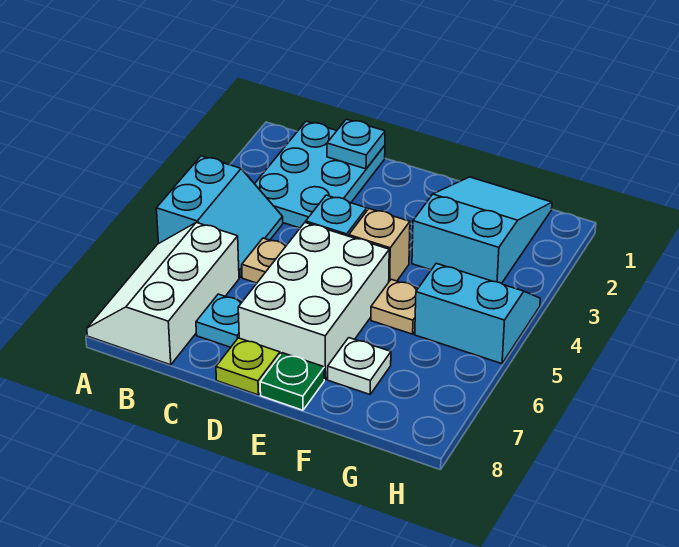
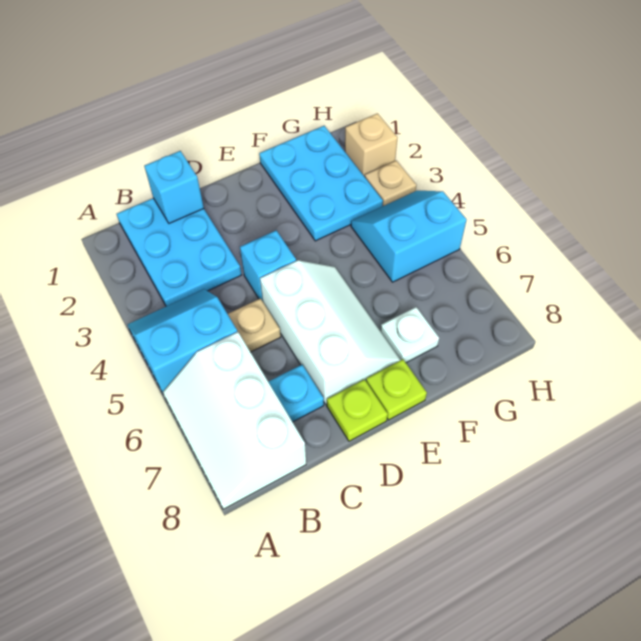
cyan 2x2 slope [156,156,283,277] -> cyan 2x2 slope turned to [128,289,237,393]
cyan 1x1 plate [327,119,385,169] -> cyan 1x1 brick [144,151,204,223]
white 2x3 brick [238,223,389,379] -> white 2x3 slope [260,260,400,404]
tan 1x1 brick [349,209,410,281] -> tan 1x1 brick moved to [345,113,398,177]
green 1x1 plate [260,353,324,410] -> lime 1x1 plate [366,359,427,420]
cyan 2x3 slope [412,177,552,284] -> cyan 2x3 plate [259,126,383,241]
tan 1x1 plate [371,279,418,334] -> tan 1x1 plate moved to [365,161,416,206]

